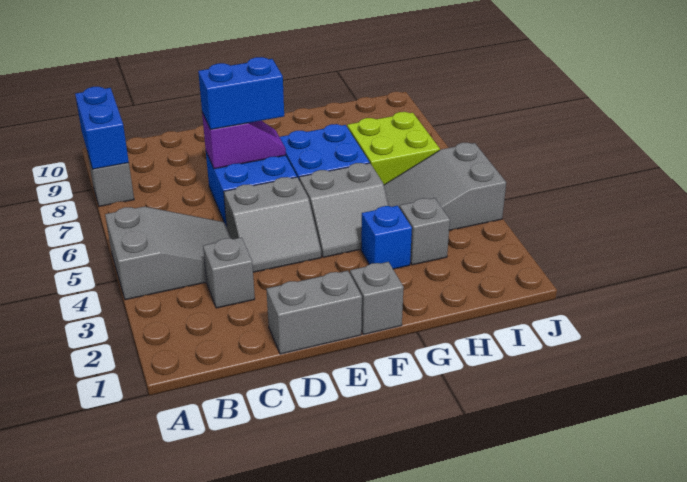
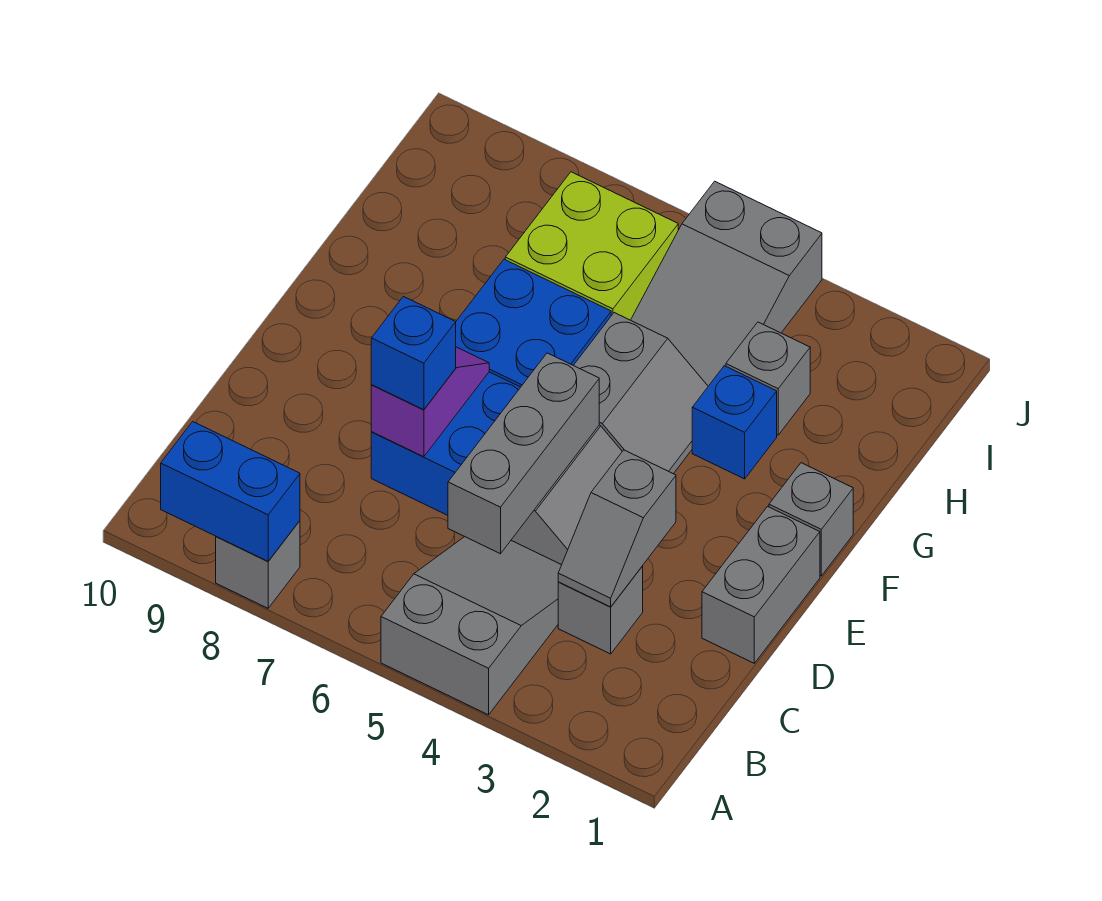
none -> grey 1x2 slope [558,450,676,607]
none -> grey 1x3 brick [448,353,599,554]
blue 1x2 brick [198,57,284,130] -> blue 1x1 brick [371,297,456,410]

